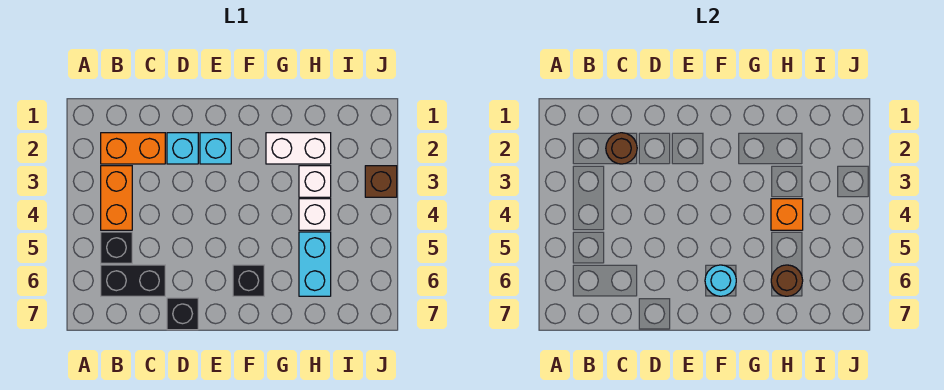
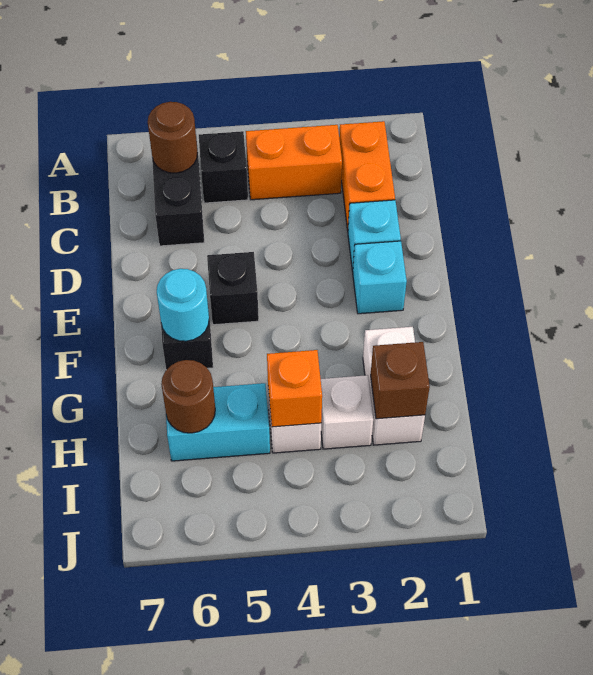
brown 1x1 round brick [606,133,637,164] -> brown 1x1 round brick moved to [148,102,197,173]
black 1x1 brick [167,298,198,330] -> black 1x1 brick moved to [207,252,259,325]
brown 1x1 brick [365,166,397,197] -> brown 1x1 brick moved to [371,342,430,419]

